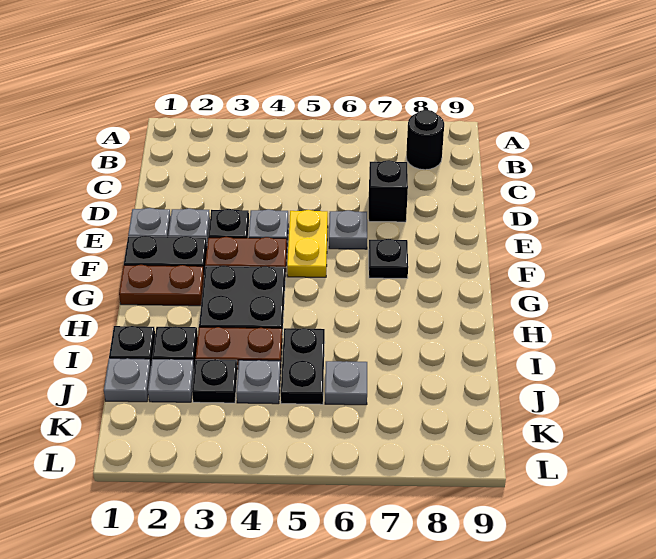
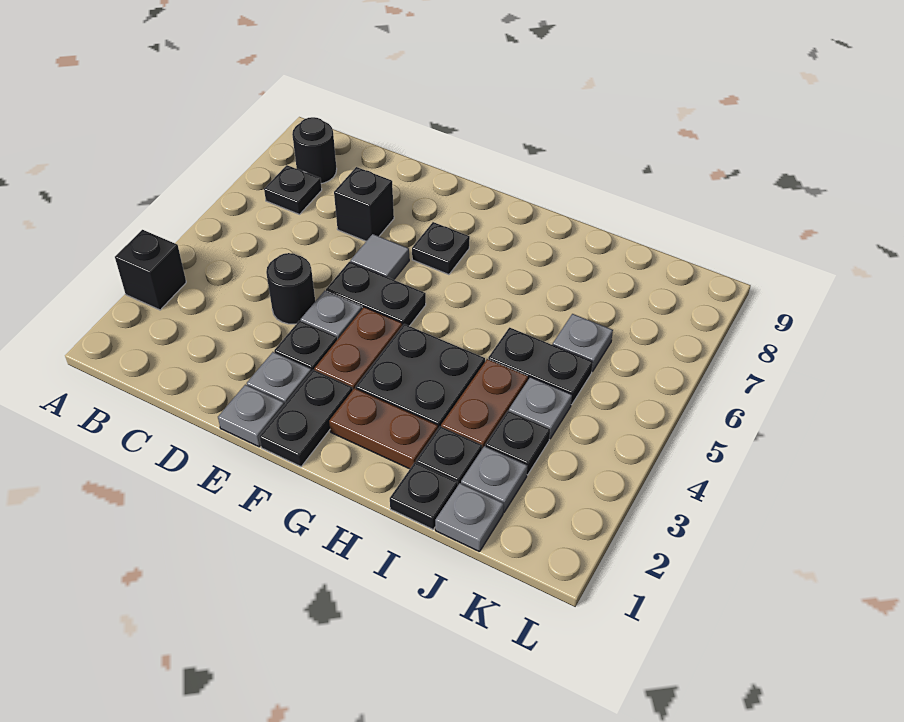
none -> black 1x1 brick [115,230,186,310]
none -> black 1x1 plate [264,165,322,214]
none -> black 1x1 round brick [266,253,315,324]
yellow 1x2 plate [287,210,328,277] -> black 1x2 plate [326,262,426,326]
grey 1x1 plate [329,210,367,249] -> grey 1x1 tile [350,234,409,280]
brown 1x2 plate [119,265,204,306] -> brown 1x2 plate turned to [329,388,438,469]

